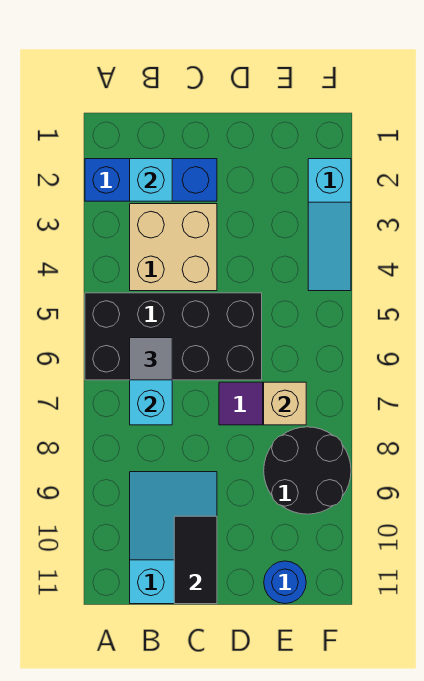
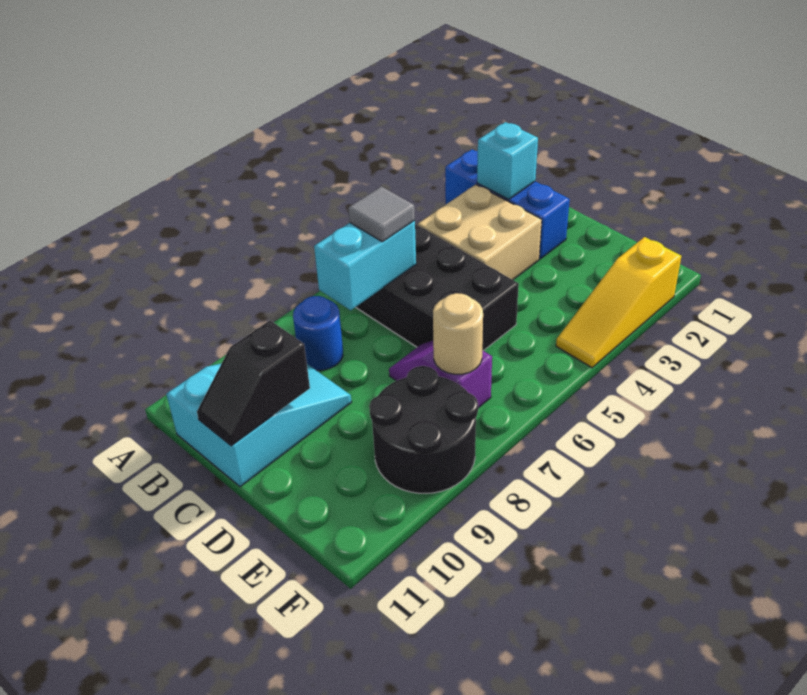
black 1x2 tile [174,516,217,604] -> black 1x2 slope [197,320,310,446]
tan 1x1 brick [264,382,306,425] -> tan 1x1 round brick [433,293,483,374]
blue 1x1 round brick [264,561,306,604] -> blue 1x1 round brick moved to [293,296,343,370]
cyan 1x3 slope [308,159,351,291] -> yellow 1x3 slope [556,237,681,368]

